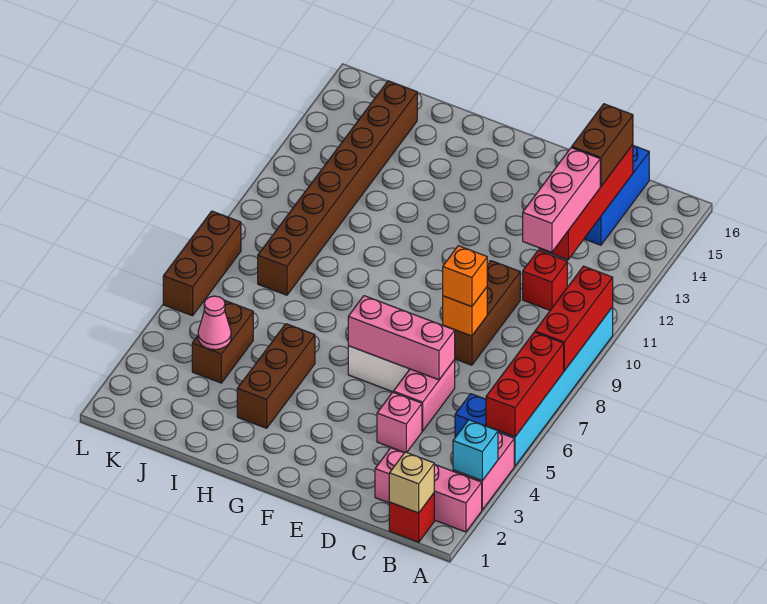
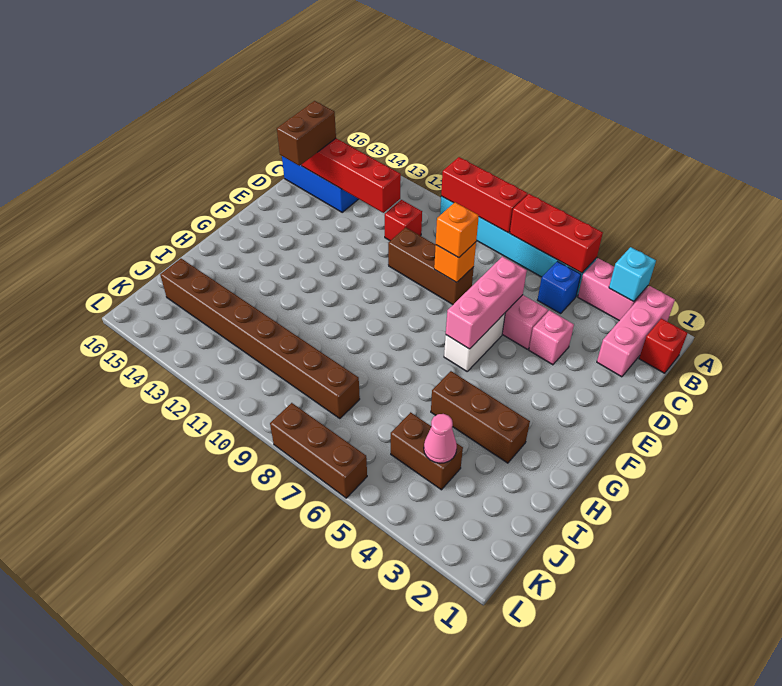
tan 1x1 brick [389,452,434,513] -> none
pink 1x3 brick [523,148,600,252] -> none
brown 1x2 brick [572,104,633,186] -> brown 1x2 brick turned to [277,101,336,166]

